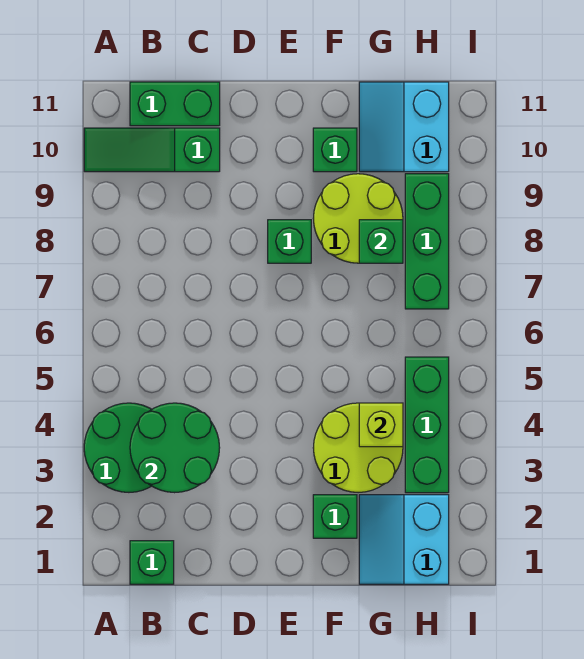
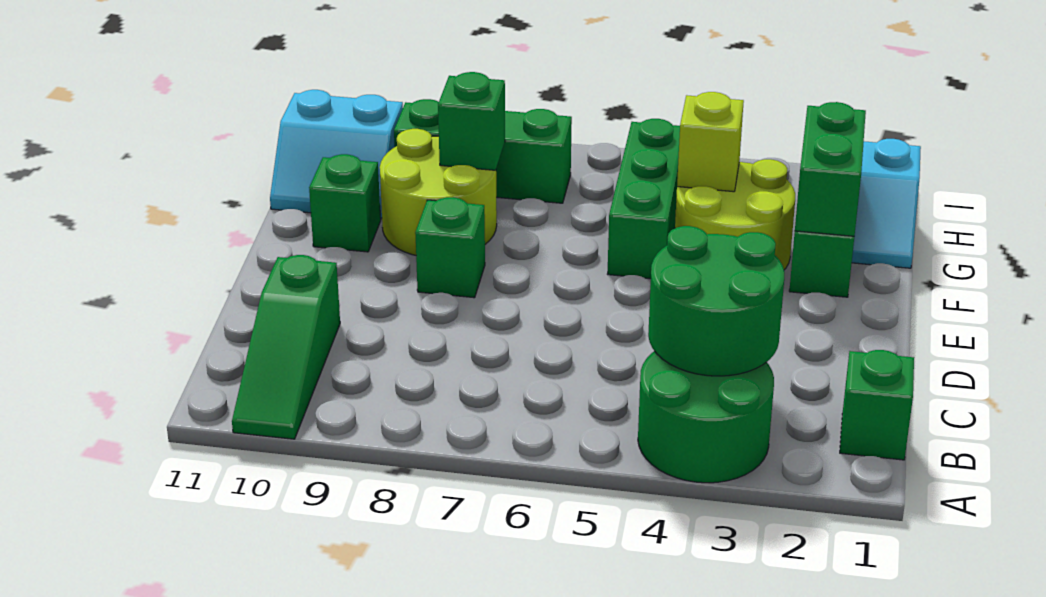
green 1x2 brick [130,82,220,126] -> green 1x2 brick moved to [795,102,866,236]
green 1x3 brick [405,357,449,493] -> green 1x3 brick turned to [608,119,680,279]

